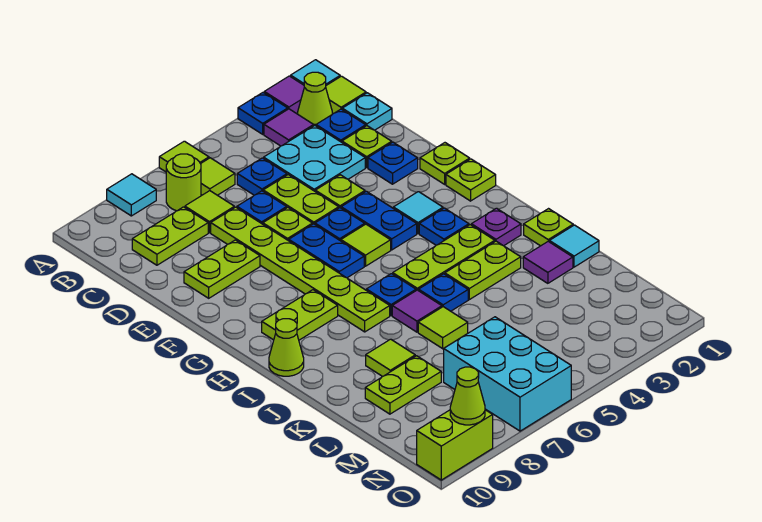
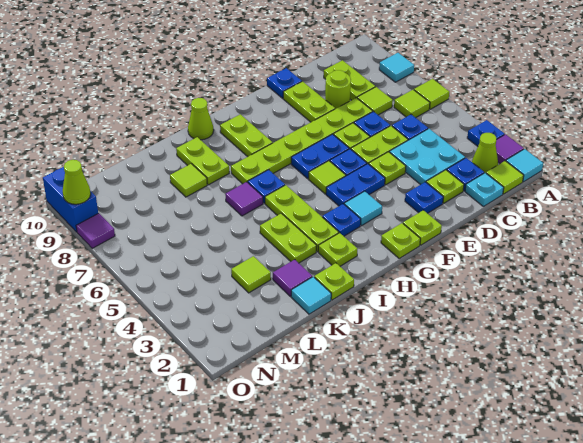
purple 1x1 tile [264,109,314,146] -> purple 1x1 tile moved to [76,213,115,249]
lime 1x1 round brick [166,154,201,211] -> lime 1x1 round brick moved to [325,70,351,109]
purple 1x1 plate [471,208,521,246] -> lime 1x1 plate [318,233,357,266]
blue 1x1 plate [419,274,468,311] -> blue 1x1 plate moved to [267,68,302,98]
lime 1x1 tile [418,307,468,349] -> lime 1x1 tile moved to [231,256,271,293]
lime 1x2 plate [365,356,441,414] -> lime 1x2 plate moved to [176,137,229,185]
cyan 2x3 brick [444,317,571,431] -> none
lime 1x2 brick [417,410,493,480] -> blue 1x2 brick [43,167,98,232]

